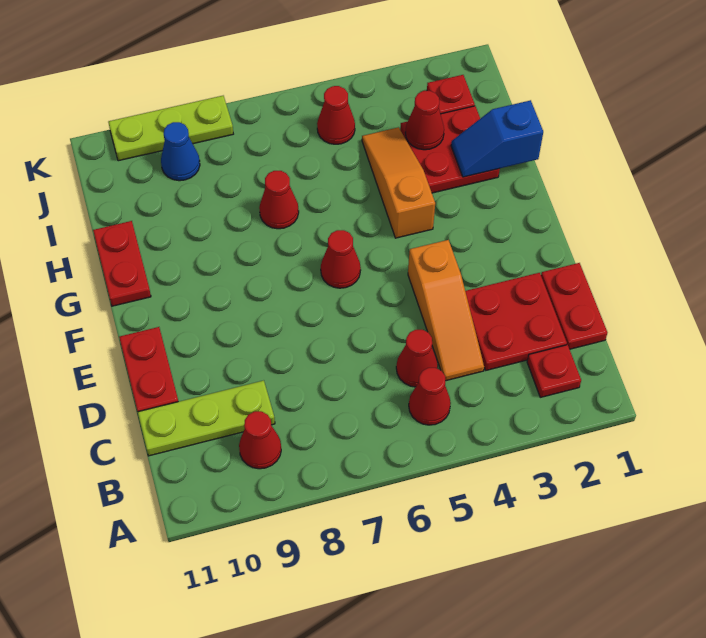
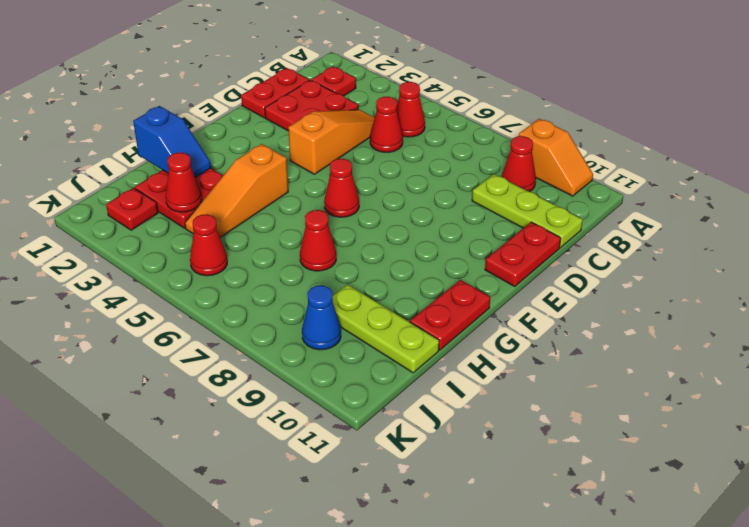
none -> orange 1x2 slope [519,119,593,196]
lime 1x3 plate [108,96,233,161] -> lime 1x3 plate moved to [332,285,439,373]

